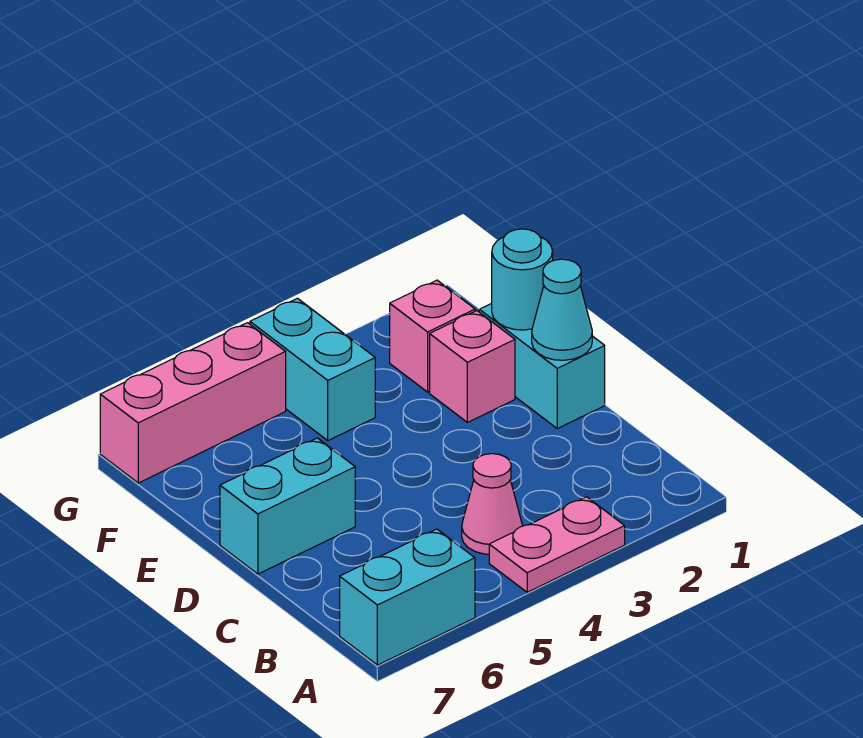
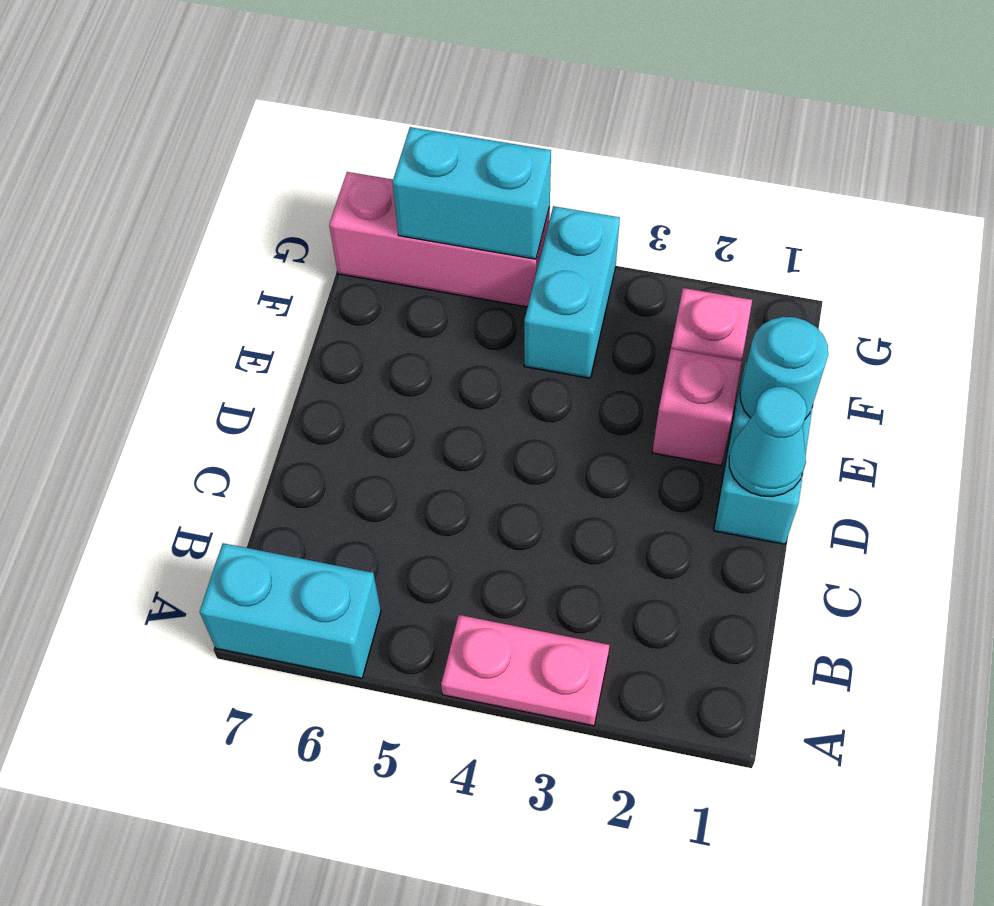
pink 1x1 cone [462,454,522,554] -> none
cyan 1x2 brick [220,438,355,574] -> cyan 1x2 brick moved to [393,127,551,259]

